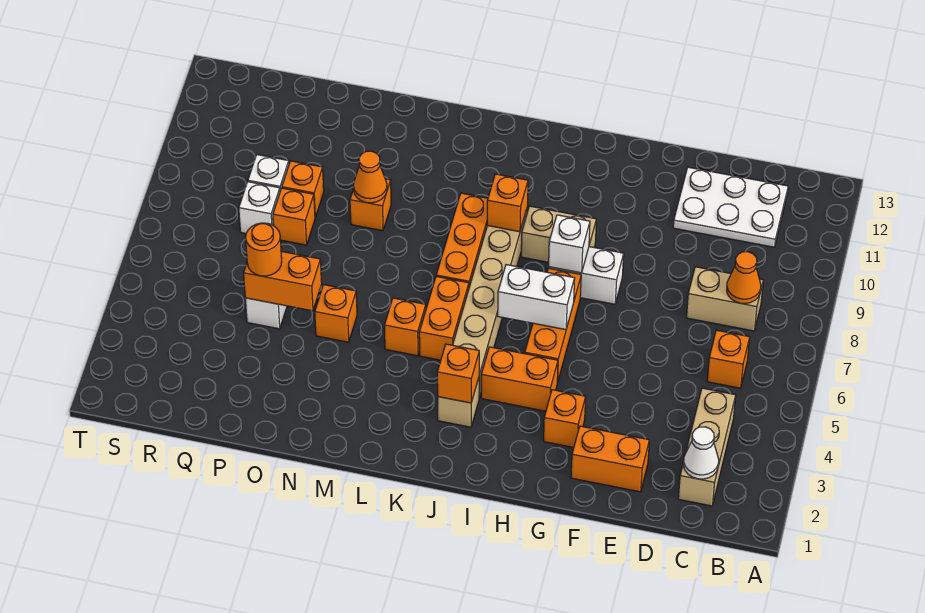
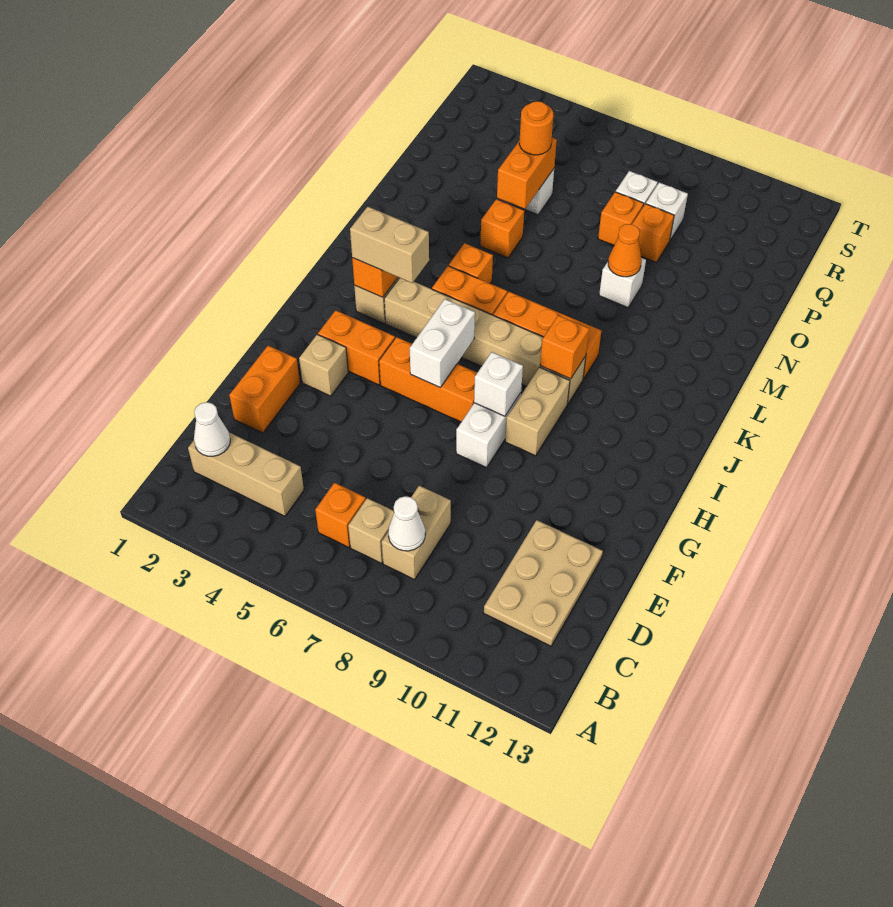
none -> tan 1x1 brick [348,498,394,563]
orange 1x1 cone [727,252,761,304] -> white 1x1 cone [388,496,425,551]
white 2x3 plate [673,167,788,247] -> tan 2x3 plate [484,520,603,646]
orange 1x1 brick [544,390,586,448] -> tan 1x1 brick [299,335,348,396]
orange 1x2 brick [481,347,558,411] -> orange 1x2 brick turned to [318,310,395,385]
none -> tan 1x2 brick [350,207,429,283]
orange 1x1 brick [350,179,391,231] -> white 1x1 brick [599,258,646,308]

